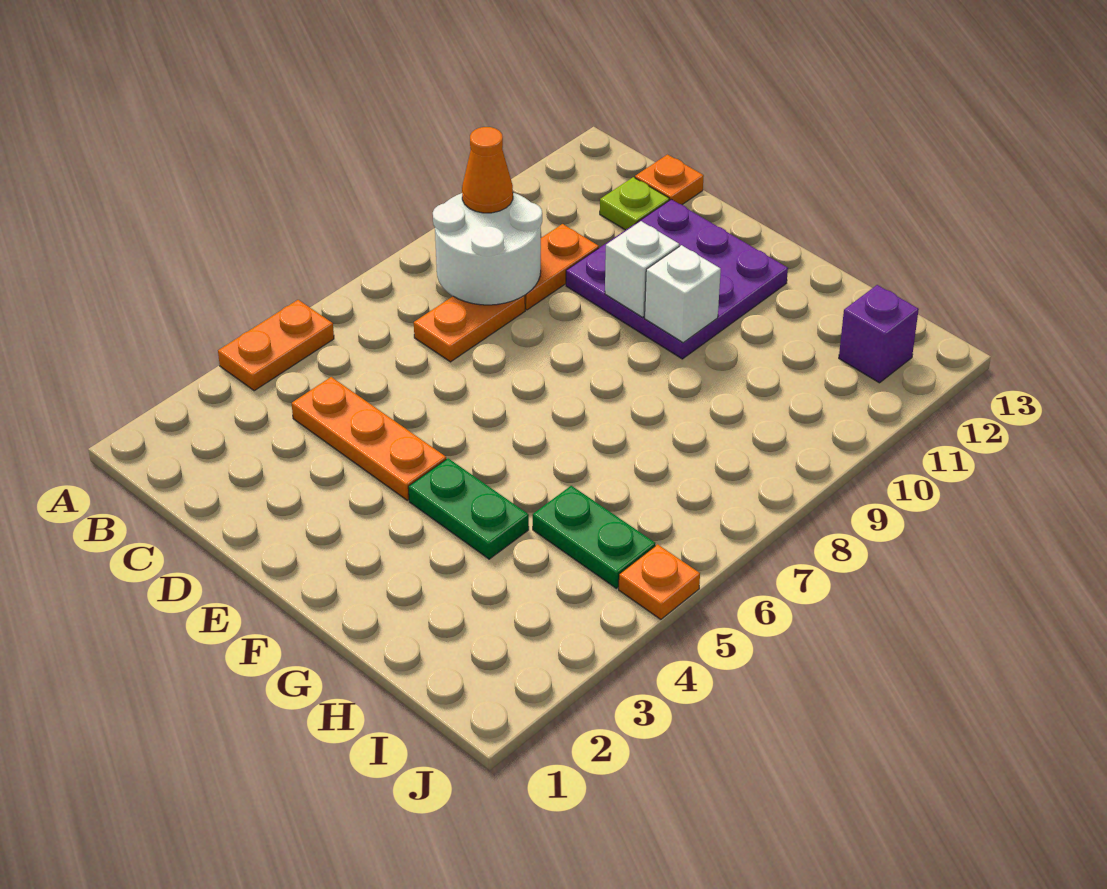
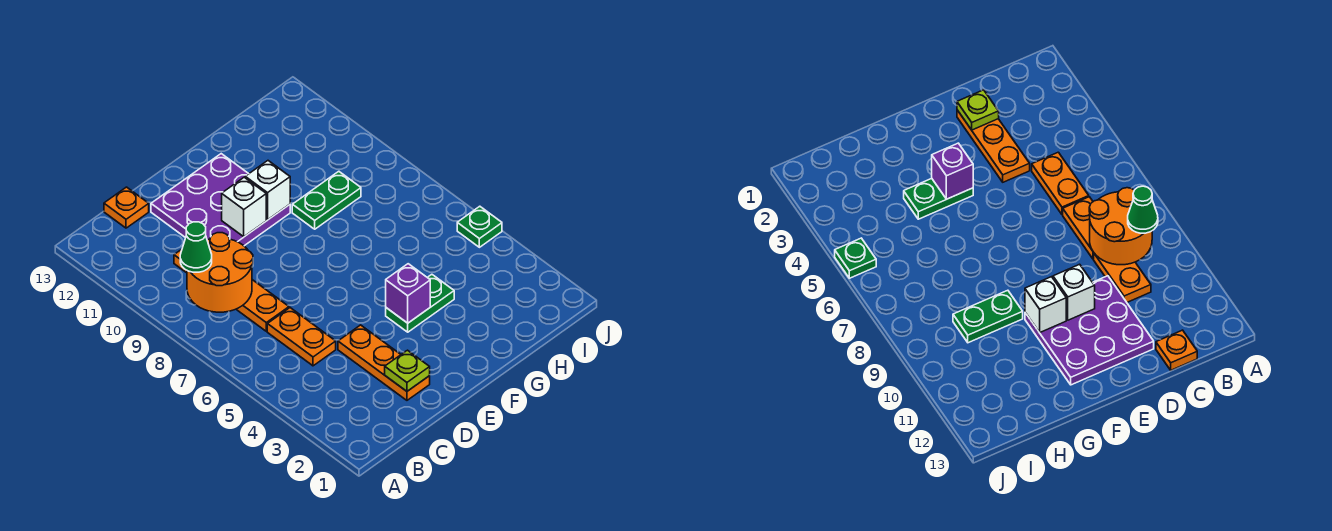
orange 1x2 plate [218,300,334,391] -> orange 1x2 plate moved to [267,308,336,366]
white 2x2 round brick [433,193,542,305] -> orange 2x2 round brick [187,233,253,312]
orange 1x1 cone [462,127,513,213] -> green 1x1 cone [180,222,212,272]
orange 1x3 plate [292,377,446,500] -> orange 1x3 plate turned to [338,325,430,400]
lime 1x1 plate [600,177,669,230] -> lime 1x1 plate moved to [385,350,430,391]
green 1x2 plate [533,486,655,588] -> green 1x2 plate moved to [292,171,361,229]
purple 1x1 brick [839,285,919,383] -> purple 1x1 brick moved to [386,264,430,323]
orange 1x1 plate [619,544,700,619] -> green 1x1 plate [457,206,502,247]

